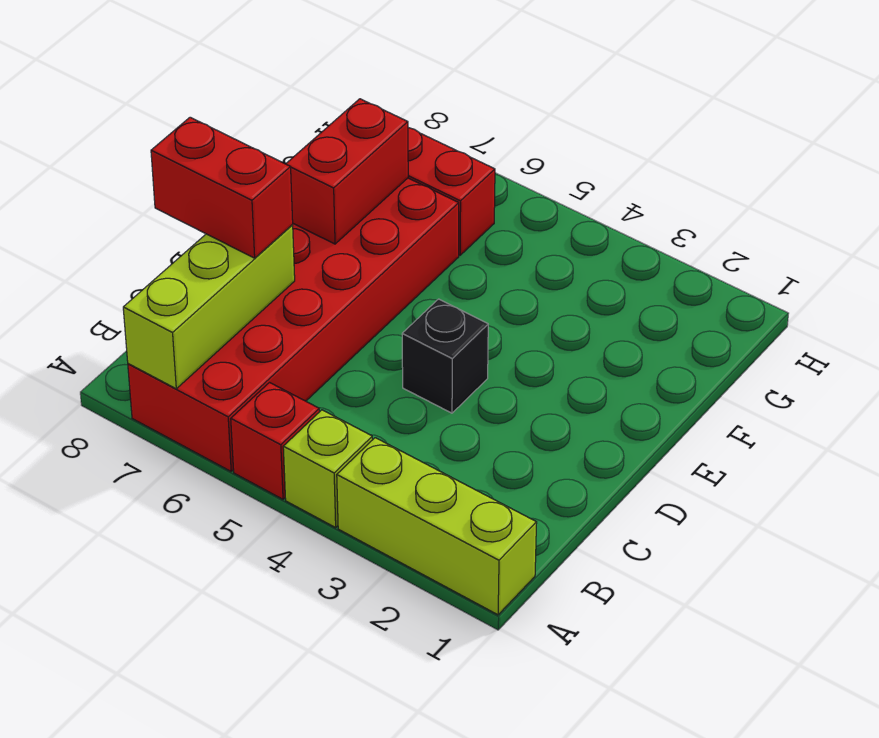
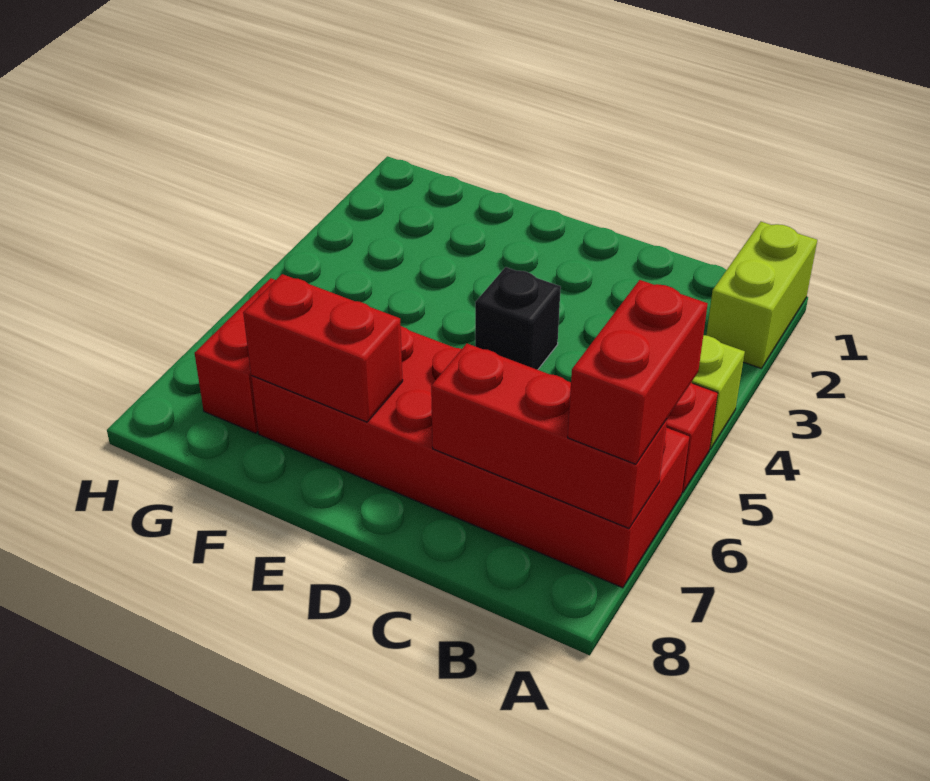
lime 1x3 brick [337,438,537,615] -> lime 1x2 brick [706,222,817,368]
lime 1x3 brick [123,225,295,389] -> red 1x3 brick [431,343,667,528]
red 1x2 brick [151,117,293,258] -> red 1x2 brick moved to [568,280,708,464]

